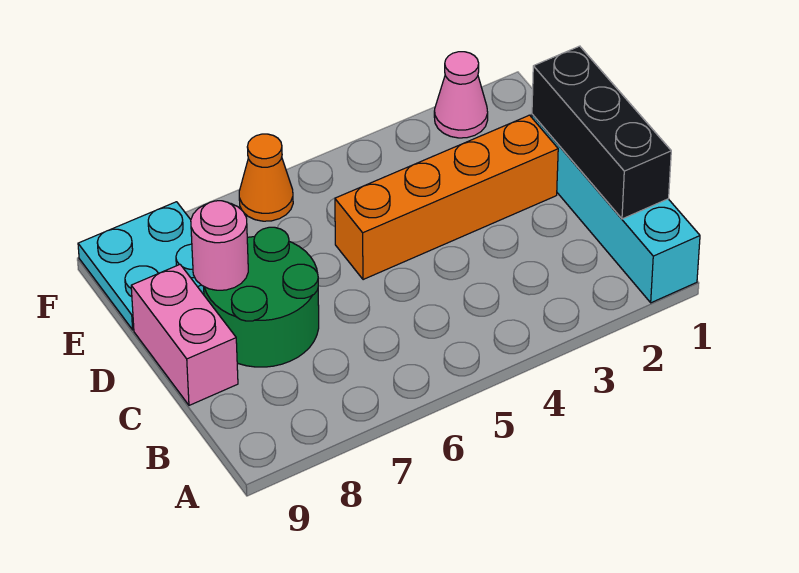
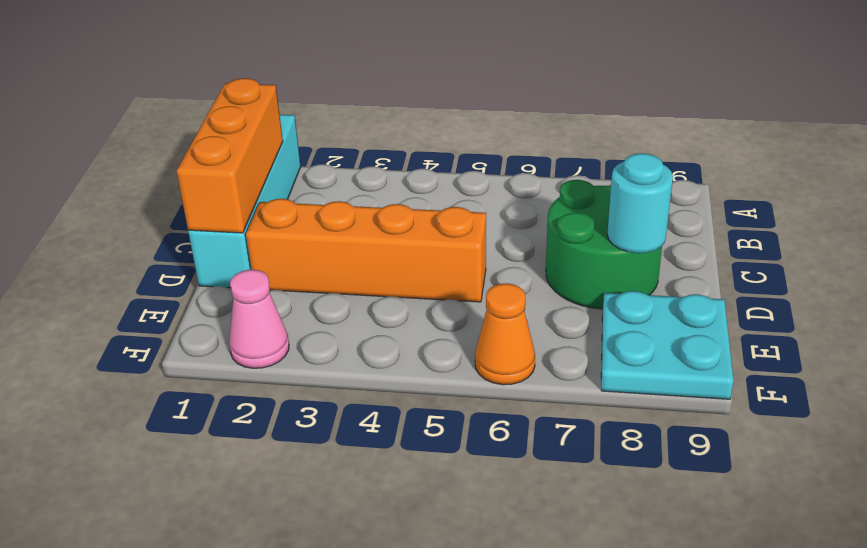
black 1x3 brick [532,46,671,219] -> orange 1x3 brick [177,78,283,233]
pink 1x2 brick [131,265,238,405] -> none
pink 1x1 round brick [191,201,248,290] -> cyan 1x1 round brick [607,153,673,253]

